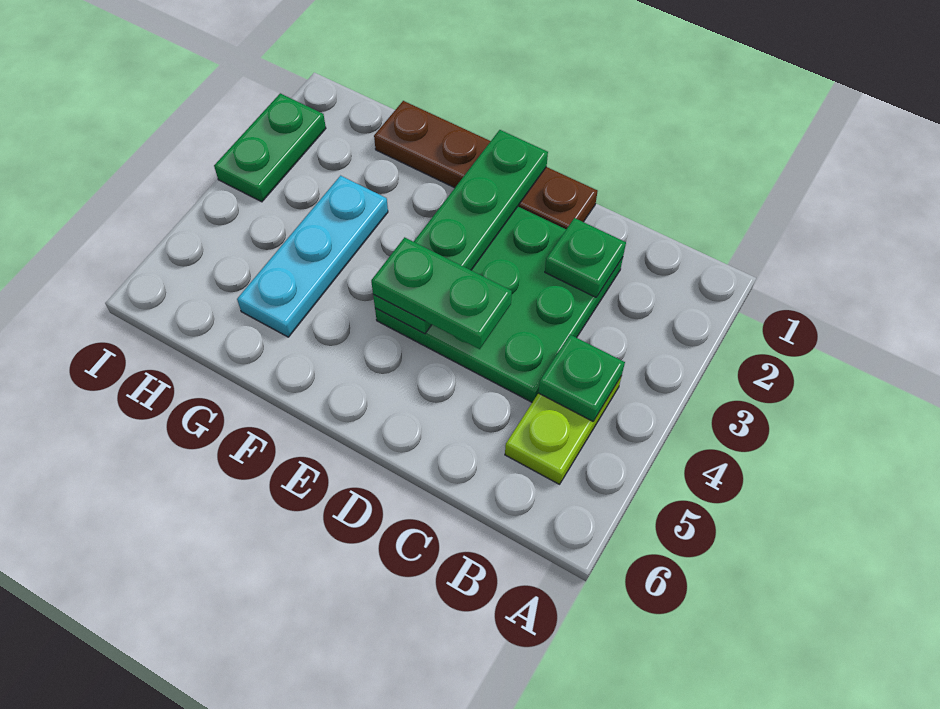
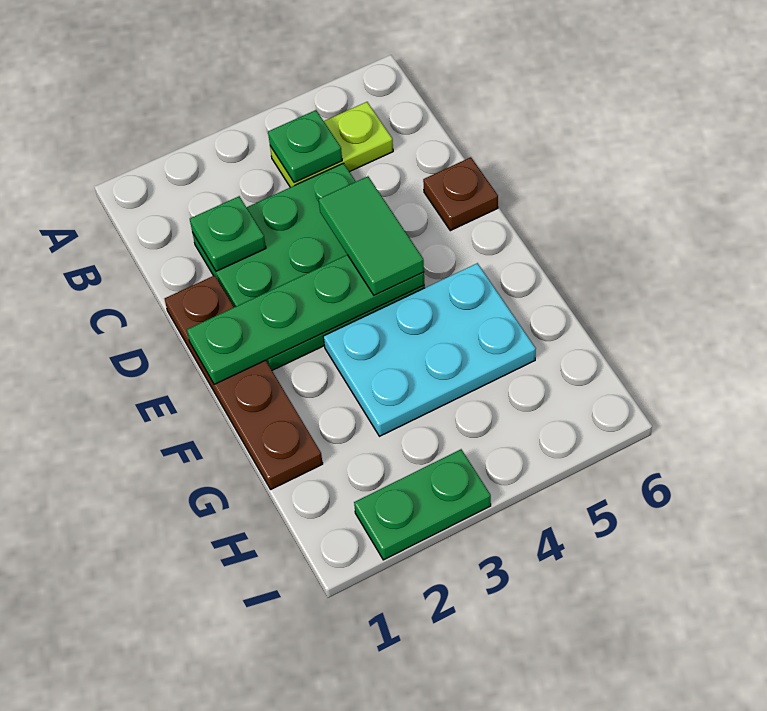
green 1x2 plate [371,237,512,349] -> green 1x2 tile [319,176,424,295]
none -> brown 1x1 plate [423,157,498,231]
cyan 1x3 plate [237,176,388,337] -> cyan 2x3 plate [323,263,536,436]

